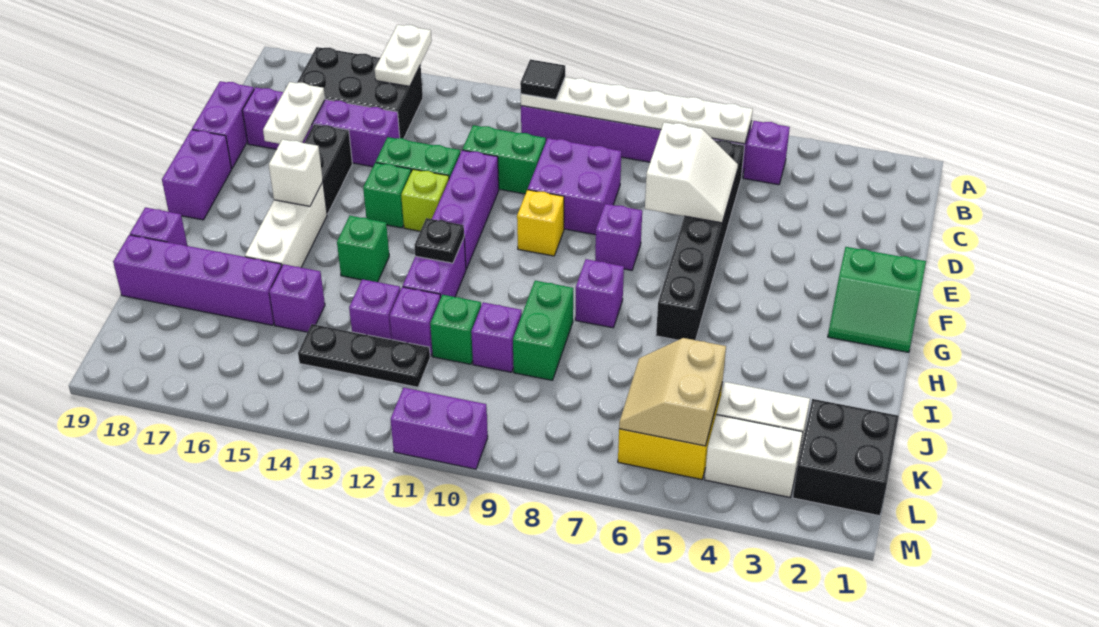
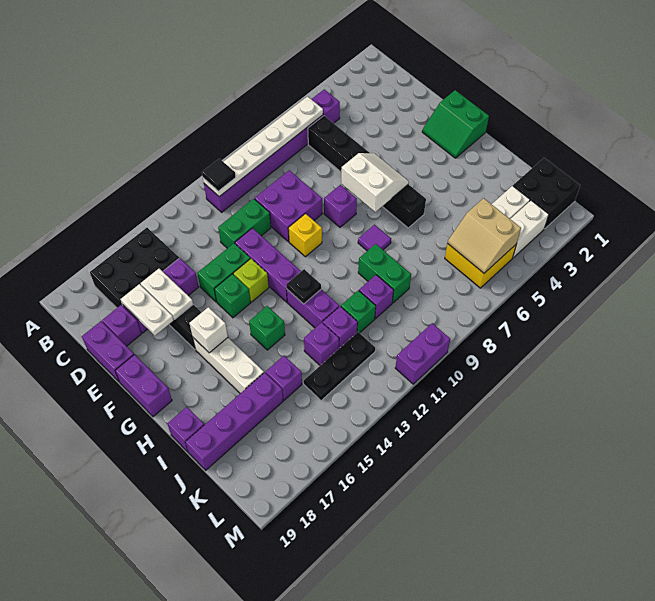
white 1x2 plate [375,25,432,86] -> white 1x2 plate moved to [141,269,193,319]
white 2x2 slope [645,122,738,223] -> white 2x2 slope moved to [341,153,409,212]
green 2x2 slope [828,247,926,352] -> green 2x2 slope turned to [422,90,489,158]
purple 1x1 brick [575,259,624,328] -> purple 1x1 tile [358,225,391,251]

